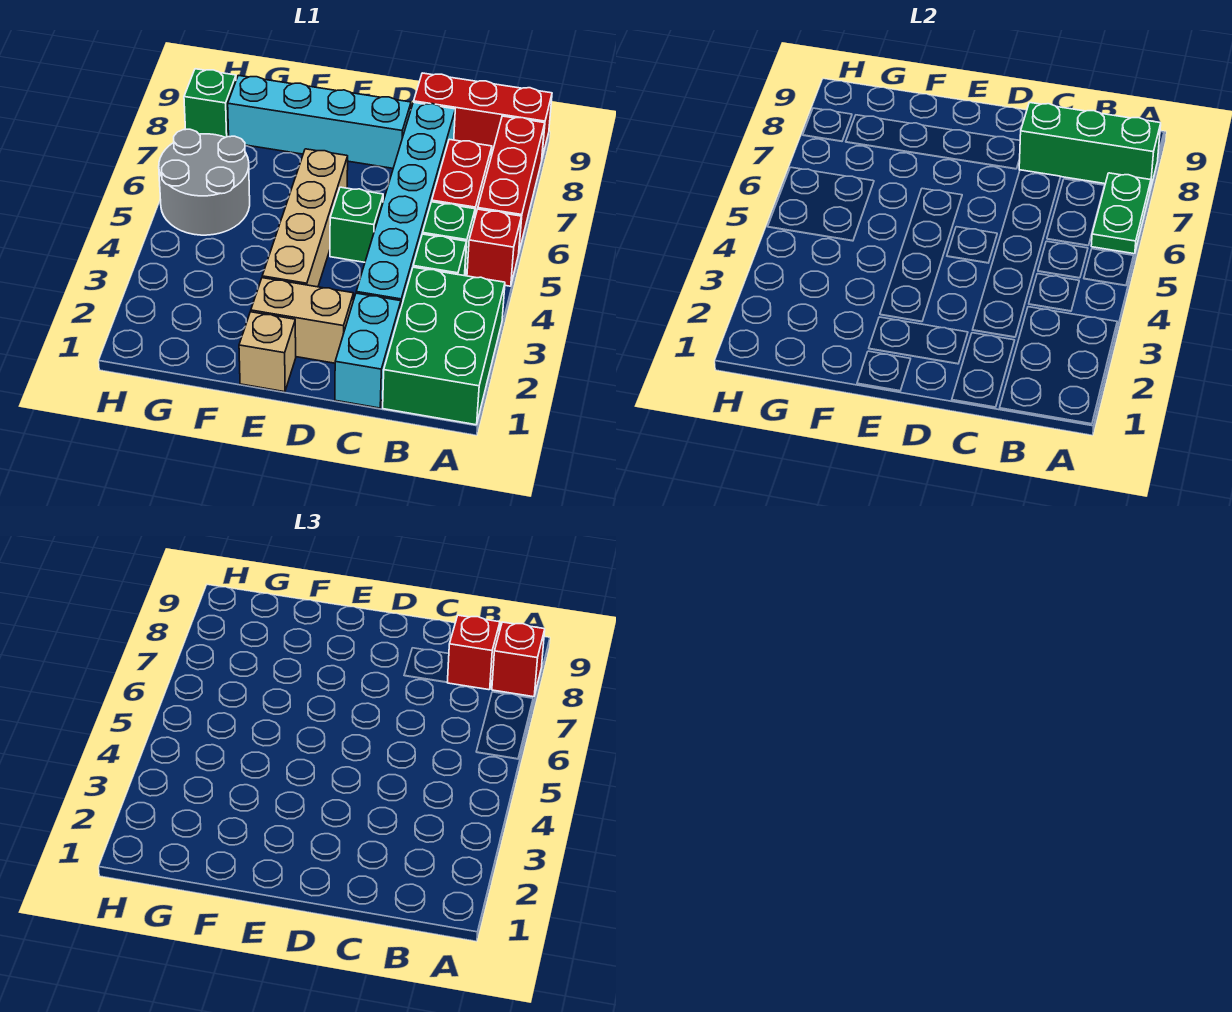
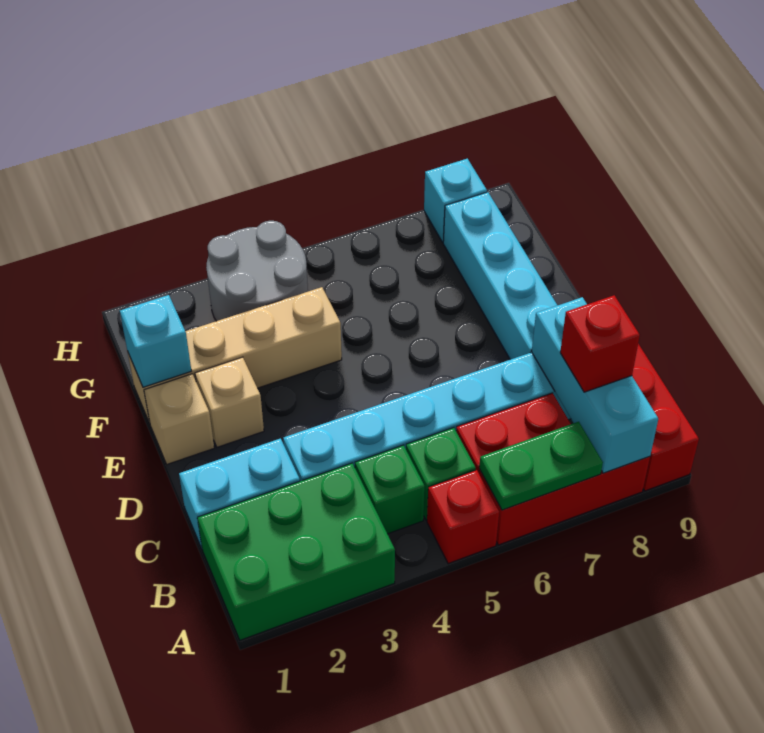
green 1x3 brick [1019,102,1161,190] -> cyan 1x3 brick [532,297,658,473]
red 1x1 brick [492,622,545,697] -> none
tan 1x2 brick [251,278,354,363] -> tan 1x1 brick [195,357,264,447]
green 1x1 brick [330,187,383,262] -> none
tan 1x4 brick [262,149,348,287] -> tan 1x4 brick moved to [128,287,342,423]
none -> cyan 1x1 brick [120,295,191,387]
grey 2x2 round brick [159,129,250,235] -> grey 2x2 round brick moved to [206,221,308,321]
green 1x1 brick [184,69,236,137] -> cyan 1x1 brick [424,159,487,242]

